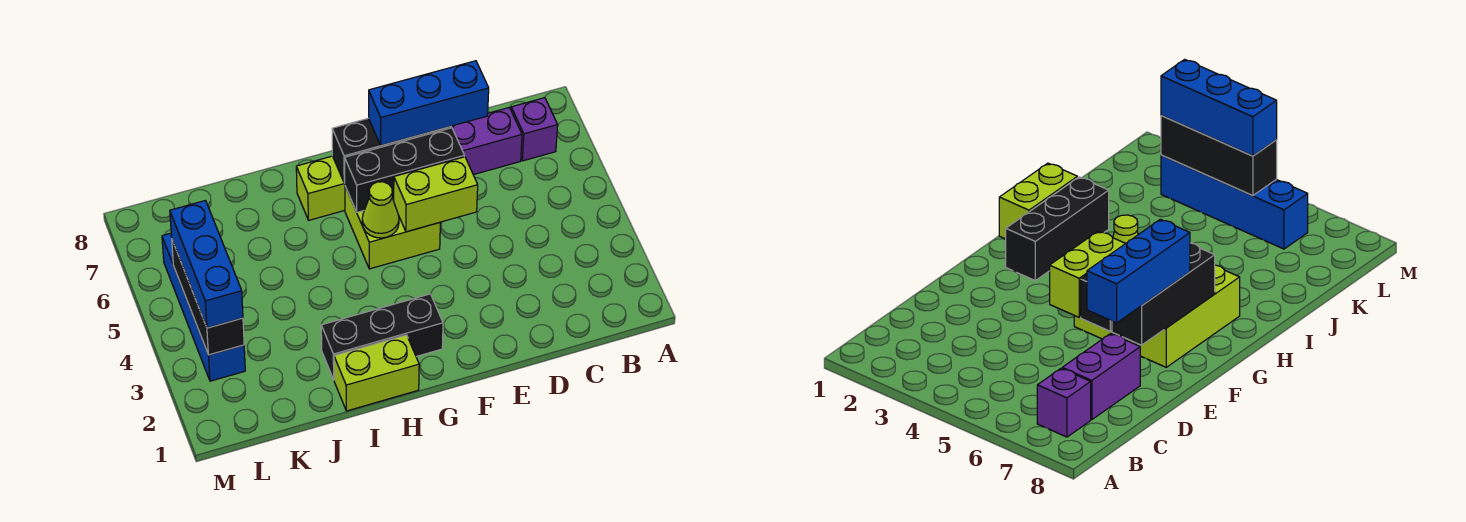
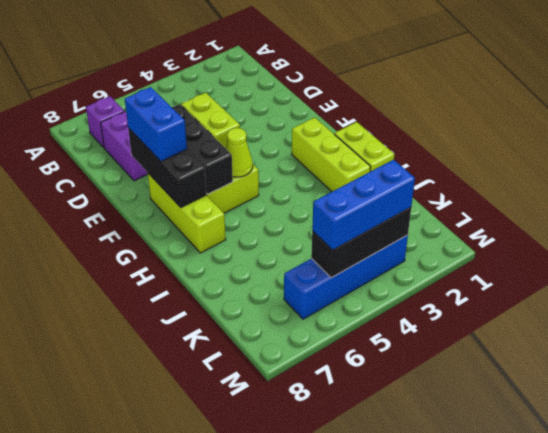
blue 1x3 brick [369,61,489,145] -> blue 1x2 brick [125,87,187,161]
black 1x3 brick [321,294,443,379] -> lime 1x3 brick [292,118,371,192]

